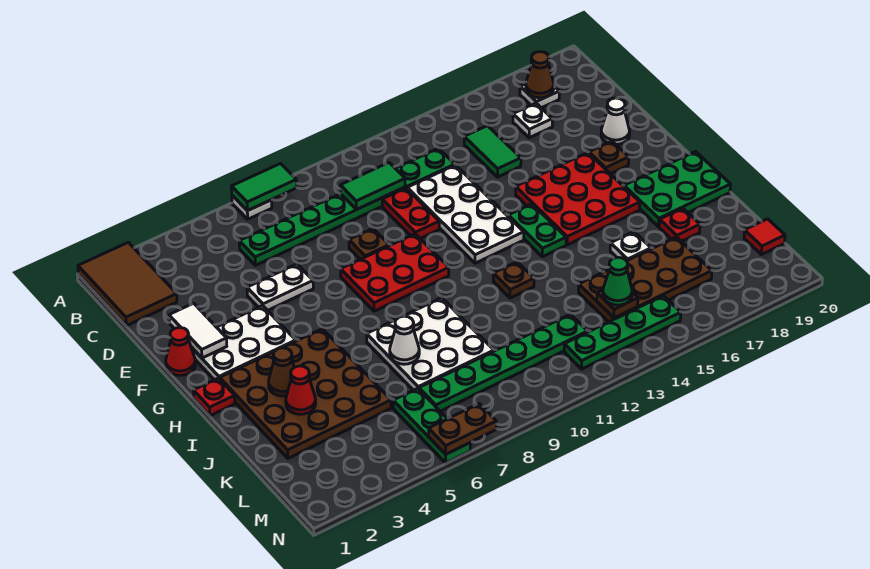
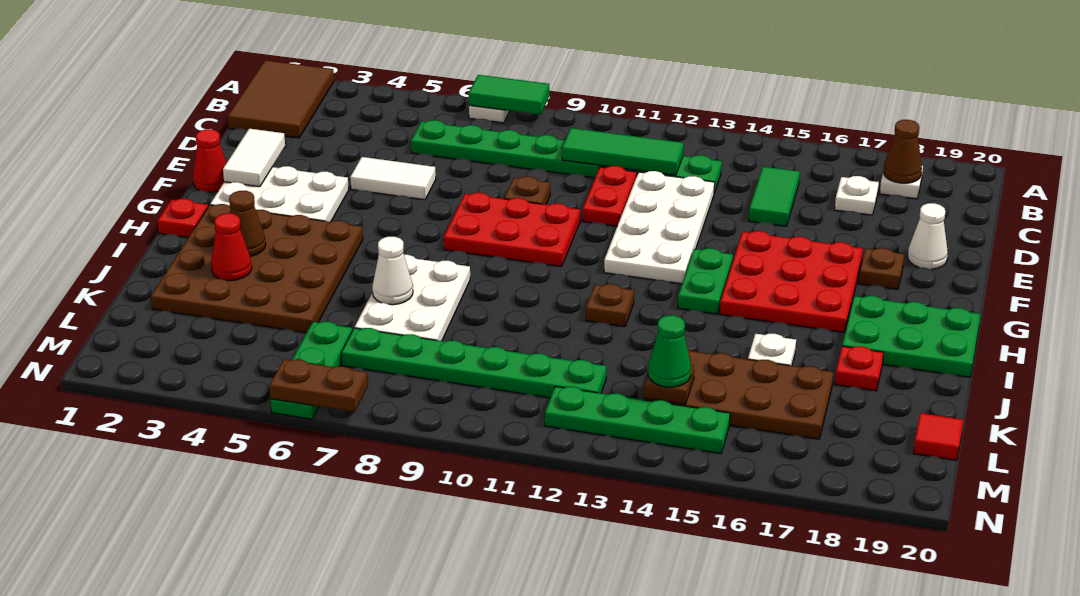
green 1x2 tile [340,163,405,209] -> green 1x3 tile [562,128,684,175]
white 1x2 plate [247,264,313,311] -> white 1x2 tile [350,157,436,200]
white 3x3 plate [367,298,494,390] -> white 2x3 plate [355,255,470,341]

